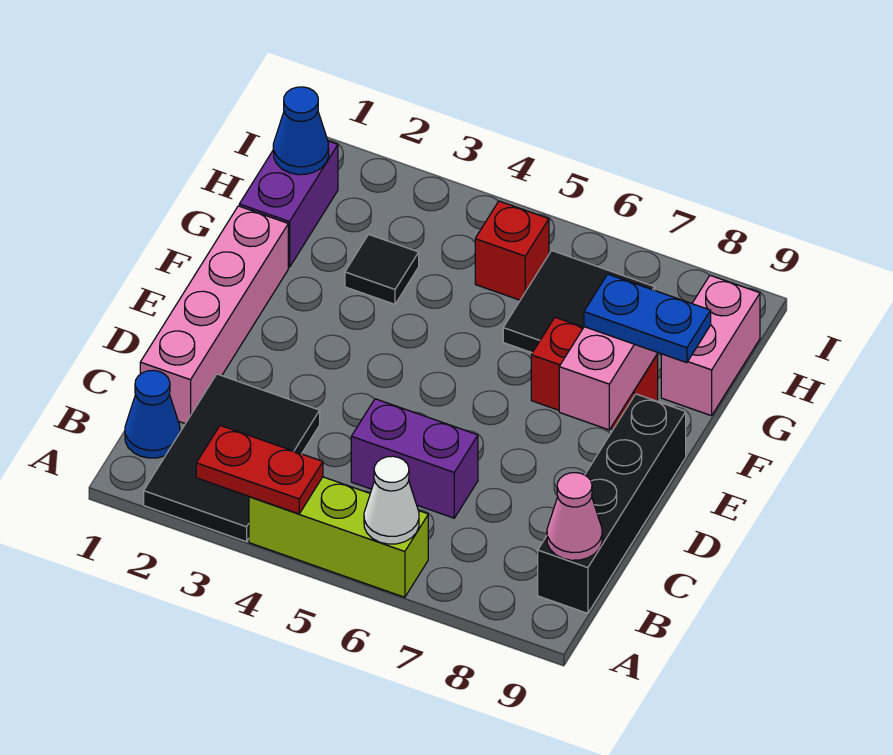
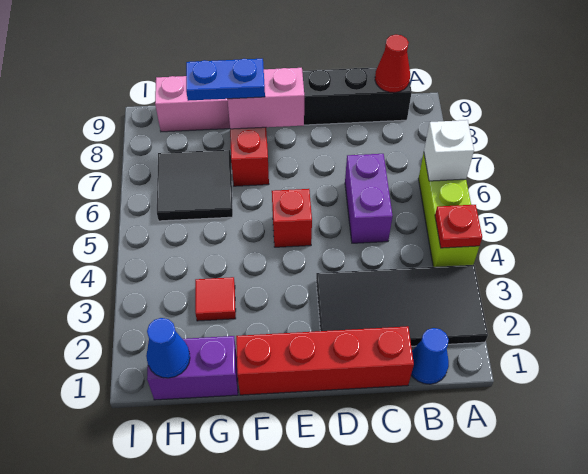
black 2x3 tile [144,374,320,542] -> black 2x4 tile [316,265,488,346]
red 1x2 plate [196,425,323,514] -> red 1x1 plate [435,205,482,248]
white 1x1 cone [364,456,419,544] -> white 1x1 brick [424,120,474,181]
pink 1x1 cone [547,473,602,560] -> red 1x1 cone [375,35,410,93]
pink 1x4 brick [140,206,288,424] -> red 1x4 brick [236,326,414,395]
blue 1x2 plate [584,274,711,363] -> blue 1x2 plate turned to [186,59,265,101]
black 1x1 tile [345,234,419,304] -> red 1x1 tile [195,277,236,321]
red 1x1 brick [475,201,549,300] -> red 1x1 brick moved to [272,189,312,247]

